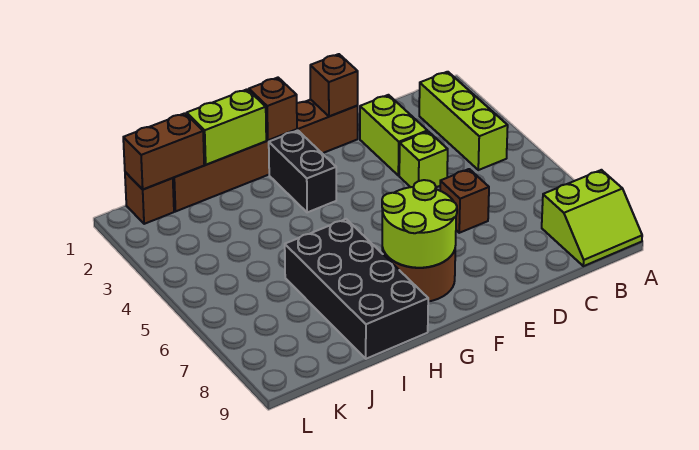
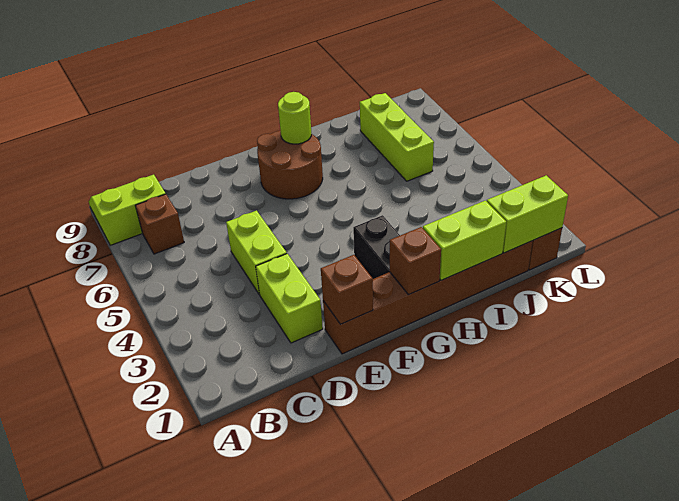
lime 1x3 brick [419,72,508,170] -> lime 1x3 brick moved to [360,93,434,181]
lime 1x1 brick [399,131,448,187] -> lime 1x2 brick [226,211,287,295]
brown 1x1 brick [440,169,489,233] -> brown 1x1 brick moved to [135,194,184,254]
lime 2x2 round brick [382,180,457,268] -> lime 1x1 round brick [278,92,311,144]
black 2x4 brick [285,219,428,359] -> none
brown 1x2 brick [123,113,204,189] -> lime 1x2 brick [487,175,568,253]

